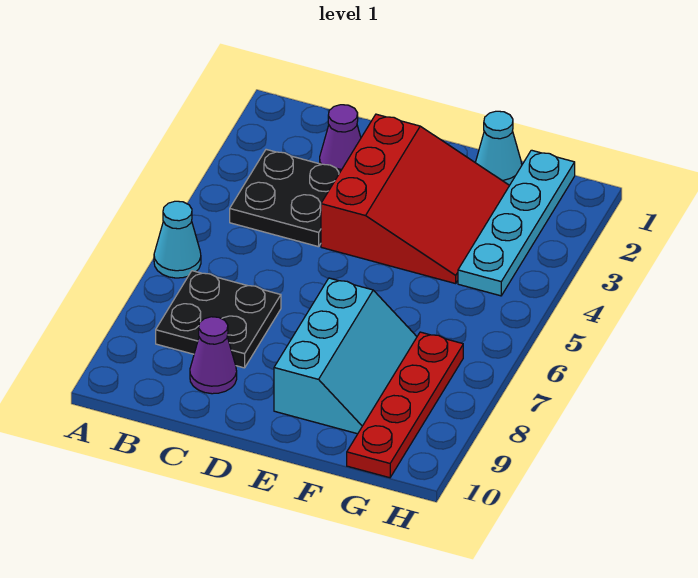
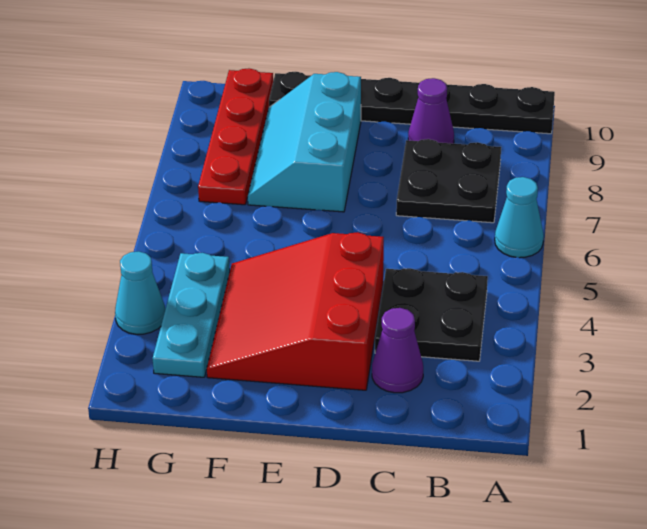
none -> black 1x6 plate [269,72,555,134]
cyan 1x1 cone [475,111,522,185] -> cyan 1x1 cone moved to [115,251,165,334]
cyan 1x4 plate [458,150,575,296] -> cyan 1x3 plate [153,253,230,377]

